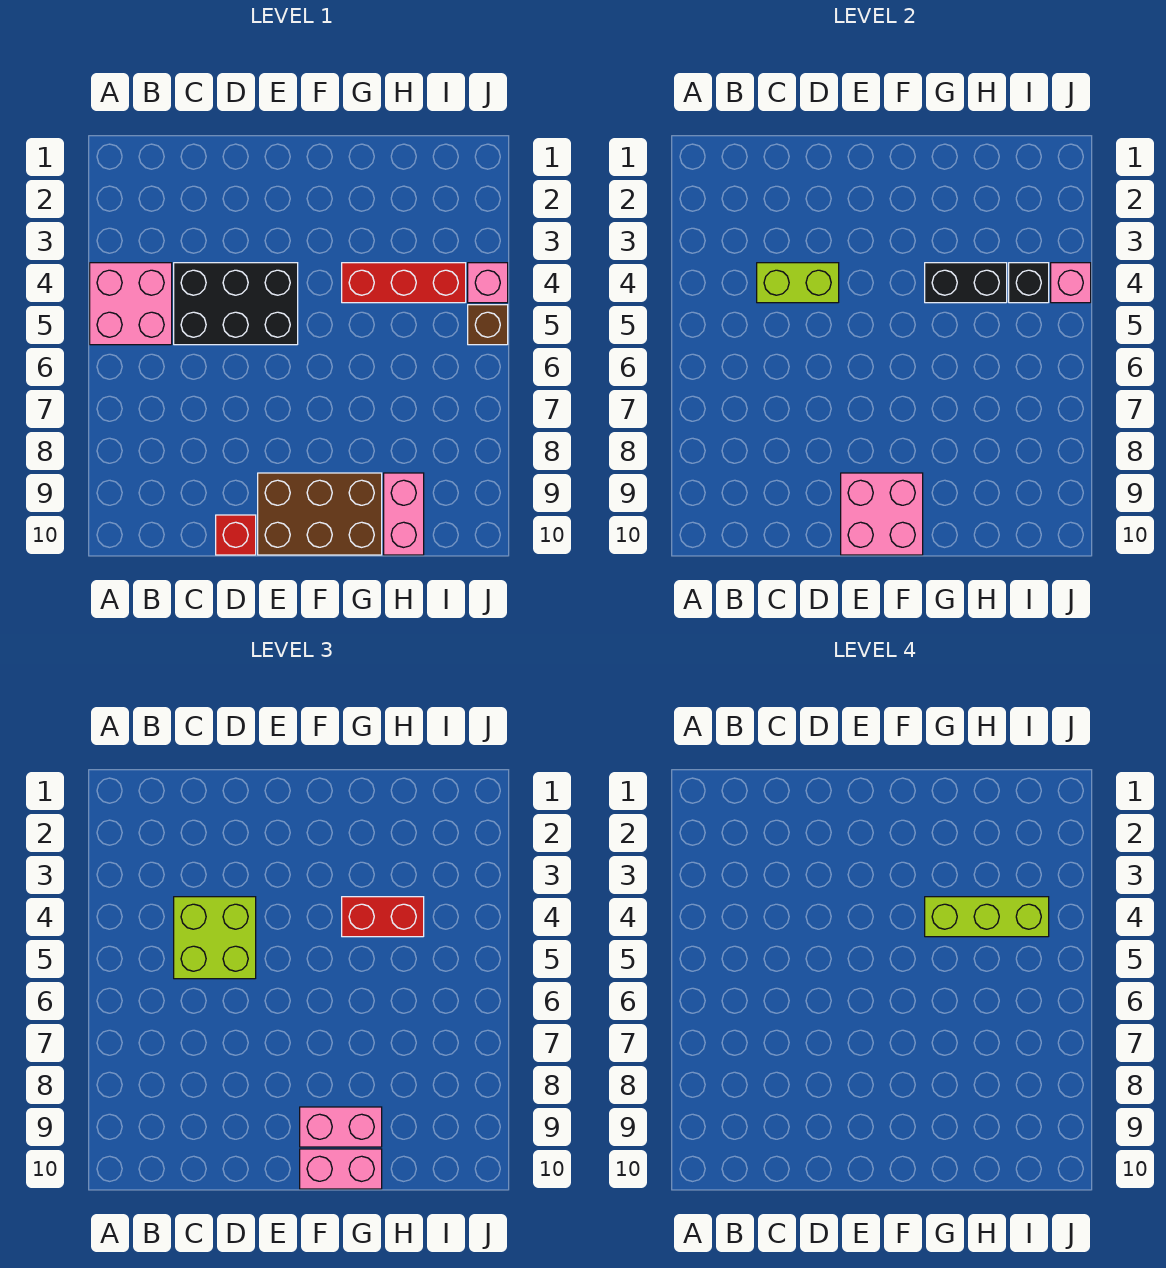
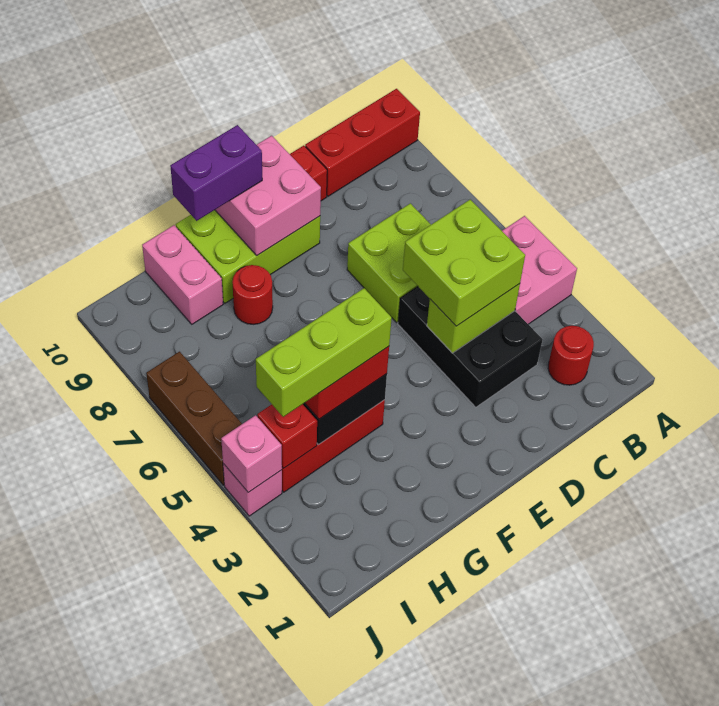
none -> red 1x3 brick [305,89,420,196]
none -> red 1x1 round brick [548,326,594,385]
black 2x3 brick [174,263,298,345] -> black 2x3 brick turned to [398,287,542,407]
none -> lime 2x2 brick [347,203,431,322]
brown 2x3 brick [258,473,382,555] -> lime 2x3 brick [176,210,320,303]
pink 1x2 brick [300,1107,382,1147] -> none
pink 1x2 brick [300,1149,382,1189] -> purple 1x2 brick [170,125,262,221]
none -> red 1x1 round brick [232,265,273,324]
black 1x1 brick [1009,263,1049,303] -> red 1x1 brick [257,404,317,468]
brown 1x1 brick [468,305,508,345] -> brown 1x3 brick [146,352,242,485]

